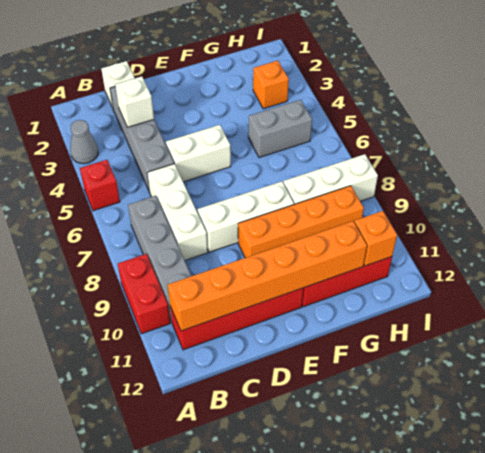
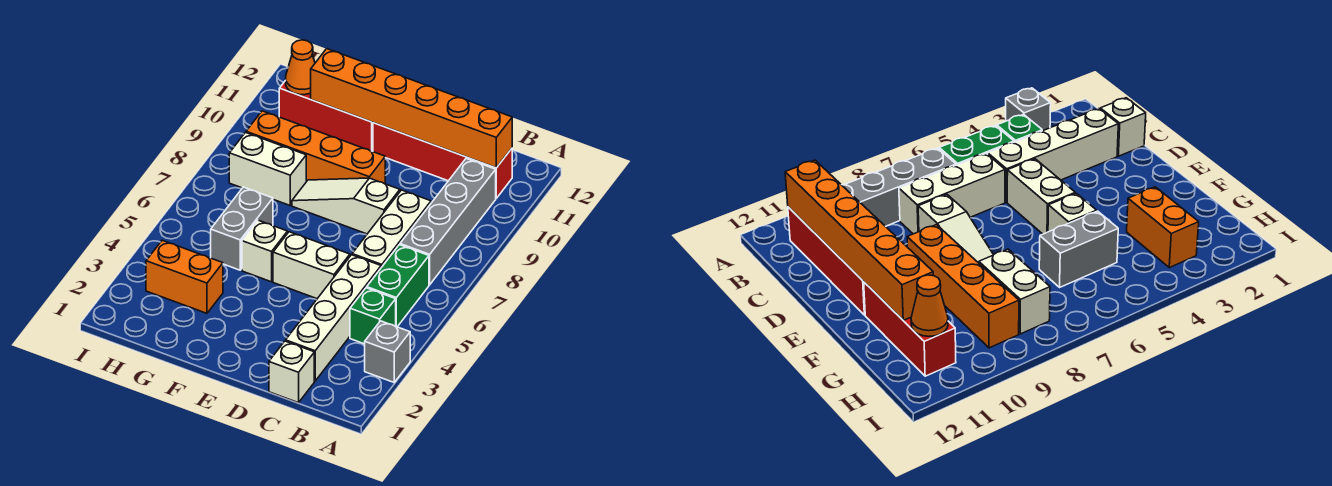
grey 1x1 cone [70,120,98,164] -> grey 1x1 brick [365,321,410,382]
red 1x1 brick [80,160,120,211] -> none
red 1x2 brick [118,254,170,334] -> none
none -> green 1x1 brick [350,288,396,344]
none -> green 1x2 brick [367,245,429,327]
grey 1x4 brick [110,87,174,192] -> white 1x4 brick [286,255,381,381]
white 1x1 brick [115,76,154,127] -> white 1x1 brick moved to [242,220,287,282]
white 1x3 brick [197,181,294,252] -> white 1x3 slope [292,178,400,234]
grey 1x2 brick [248,100,312,158] -> grey 1x2 brick turned to [211,187,273,270]
white 1x3 brick [283,154,378,204] -> white 1x2 brick [229,133,306,205]
orange 1x1 brick [253,61,289,109] -> orange 1x2 brick [146,240,223,313]
orange 1x1 brick [354,211,397,266] -> orange 1x1 cone [286,40,315,95]

